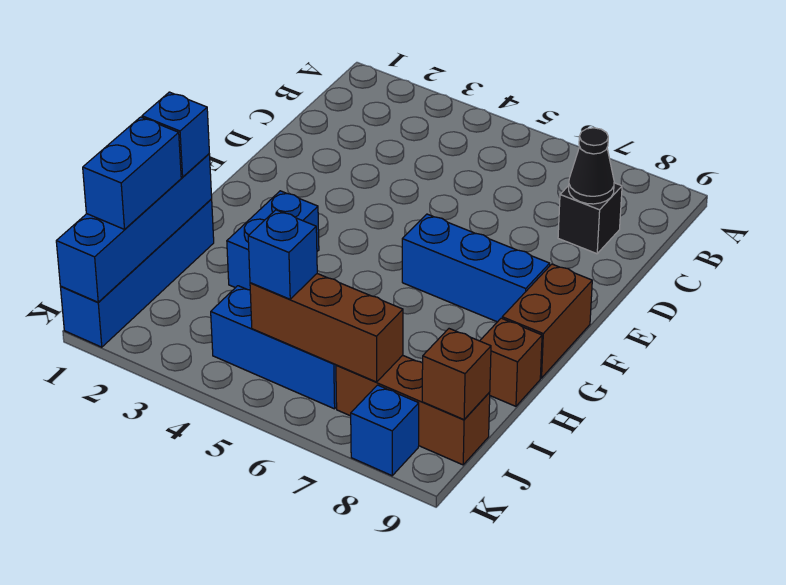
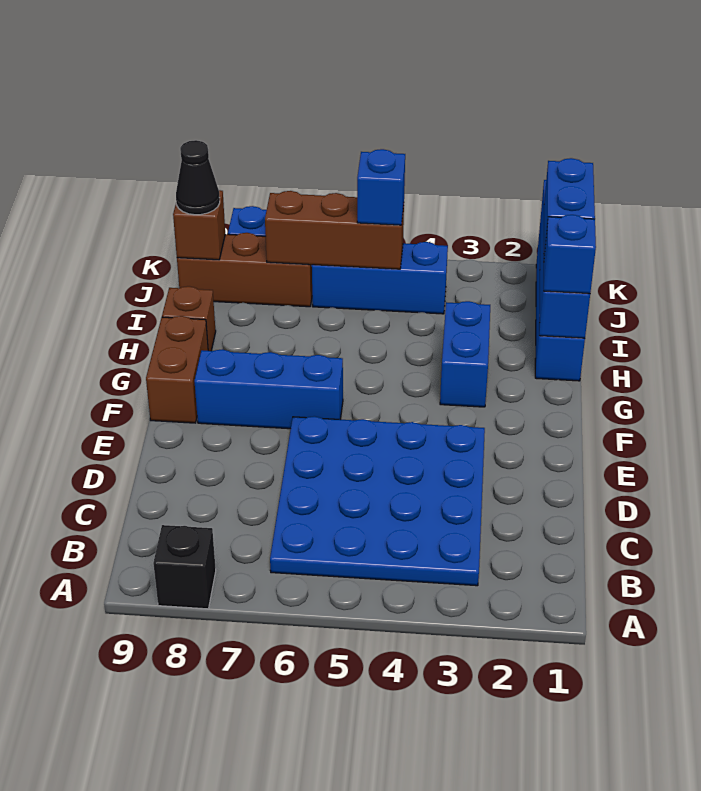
none -> blue 4x4 plate [270,416,485,586]
black 1x1 brick [558,183,622,254] -> black 1x1 brick moved to [153,525,216,609]
black 1x1 cone [569,128,614,204] -> black 1x1 cone moved to [176,140,220,215]

